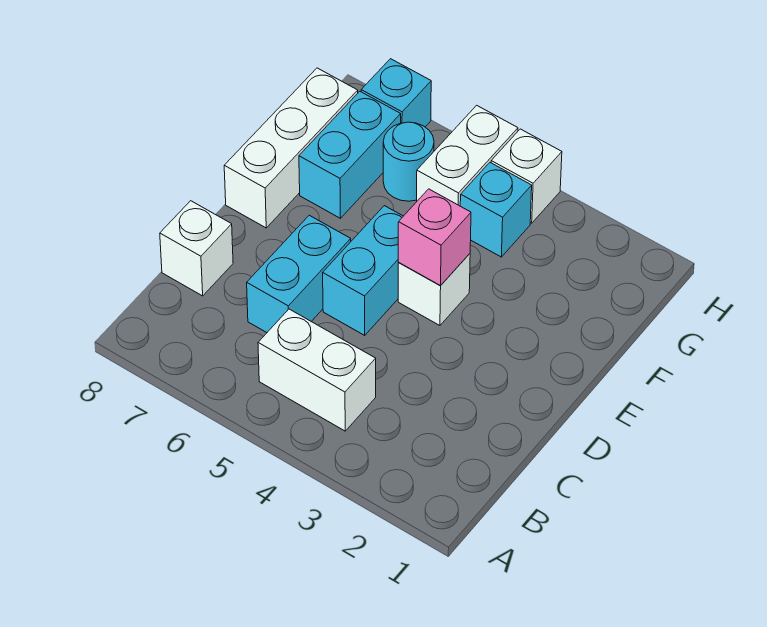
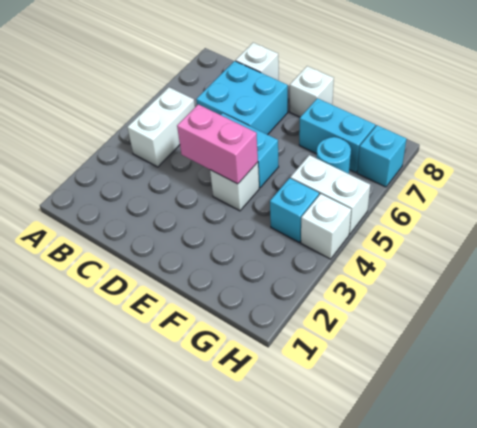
cyan 1x2 brick [247,215,351,333] -> cyan 2x2 brick [196,61,288,135]
pink 1x1 brick [398,189,471,286] -> pink 1x2 brick [177,104,258,184]
white 1x3 brick [224,68,358,228] -> white 1x1 brick [290,66,334,117]

